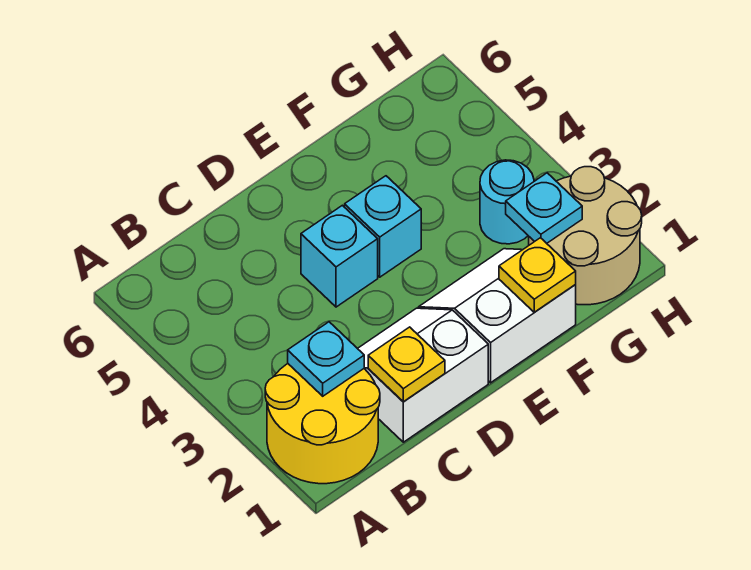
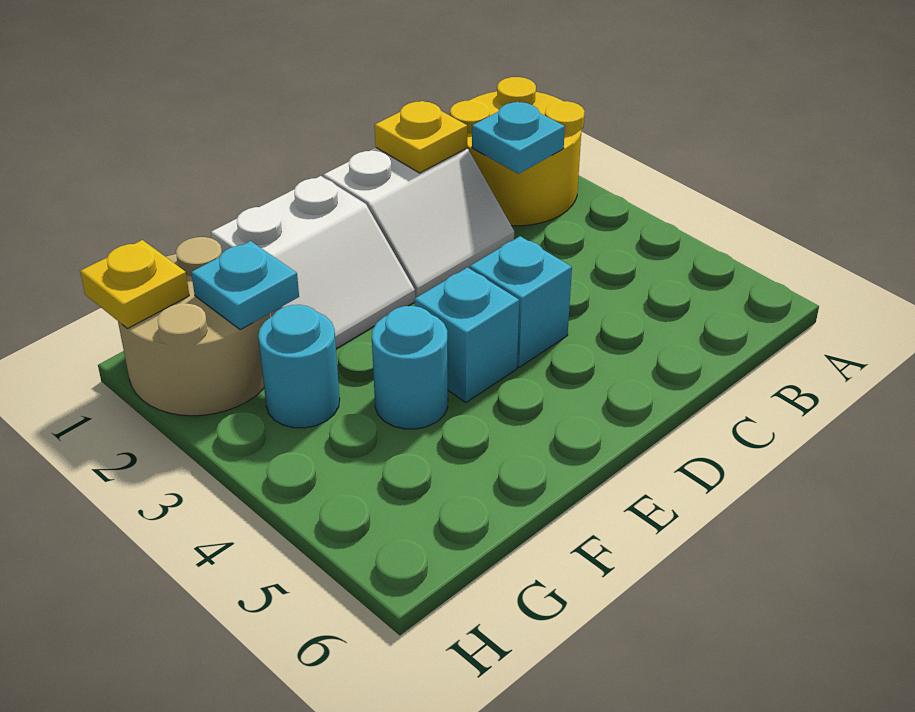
yellow 1x1 plate [499,238,576,312] -> yellow 1x1 plate moved to [80,240,189,329]
none -> cyan 1x1 round brick [372,306,448,429]

